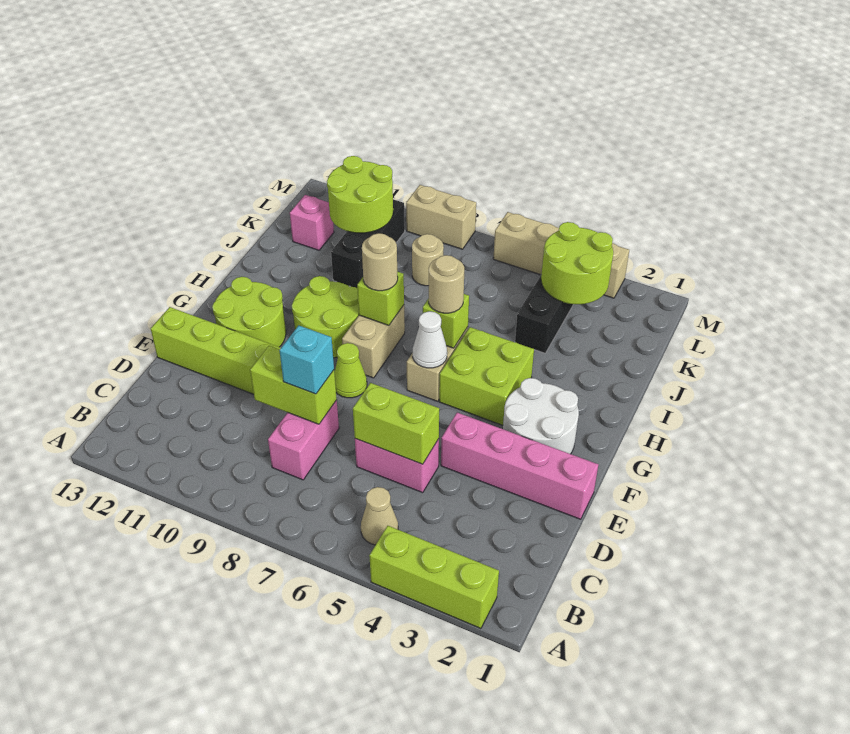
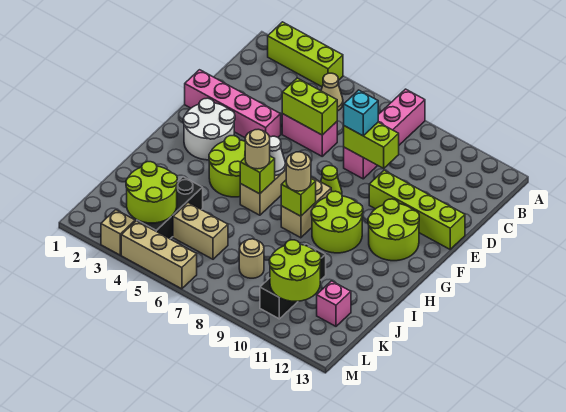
pink 1x2 brick [268,400,339,480] -> pink 1x4 brick [344,89,425,179]
lime 2x2 brick [439,327,534,425] -> lime 2x2 round brick [209,136,245,197]
tan 1x2 brick [406,185,476,249] -> tan 1x2 brick moved to [173,203,228,259]

